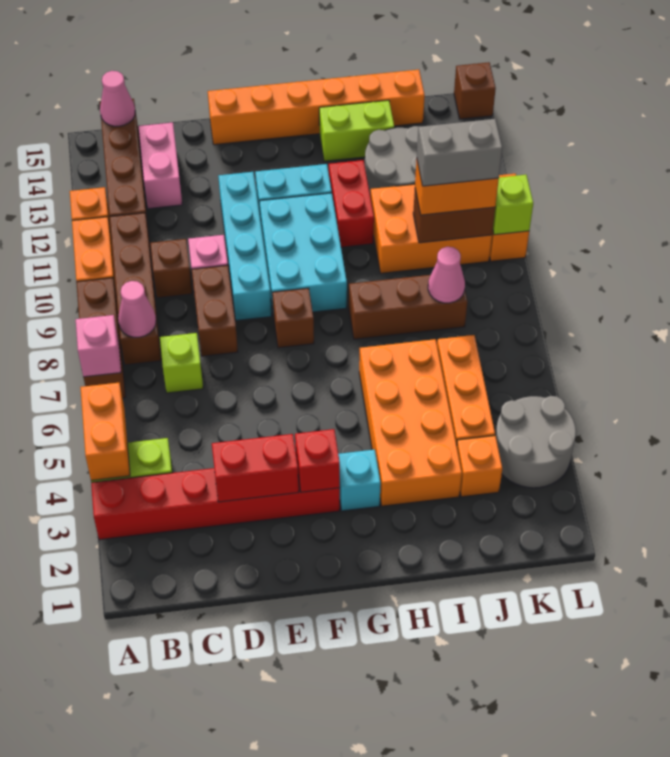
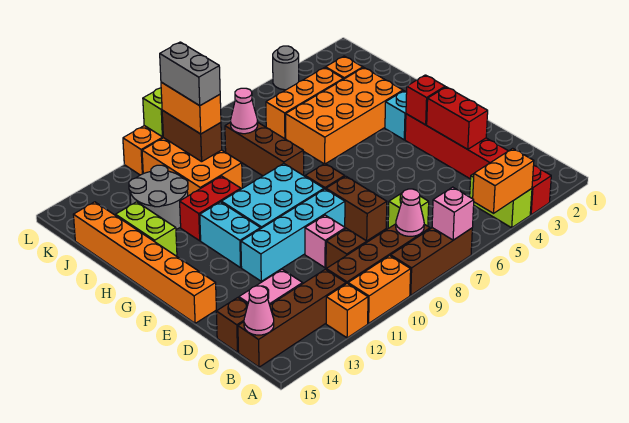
brown 1x2 brick [192,265,238,356] -> brown 1x2 brick turned to [326,176,387,241]
grey 2x2 round brick [495,396,576,488] -> grey 1x1 round brick [273,46,299,90]
brown 1x1 brick [454,62,496,119] -> brown 1x1 brick moved to [216,298,248,352]

